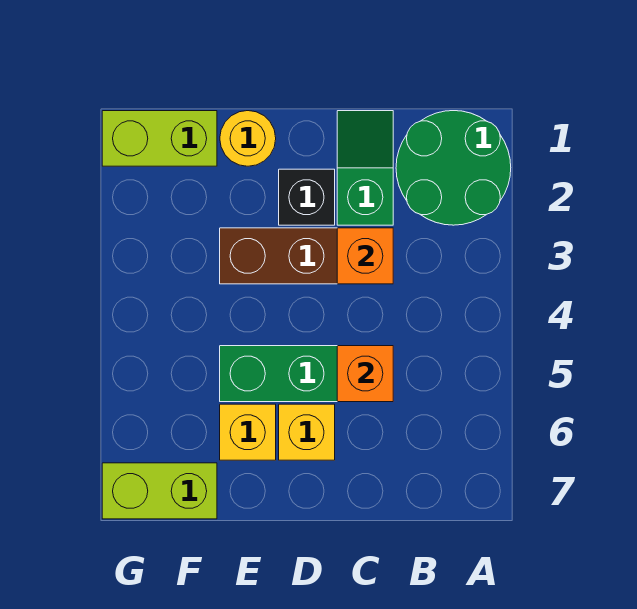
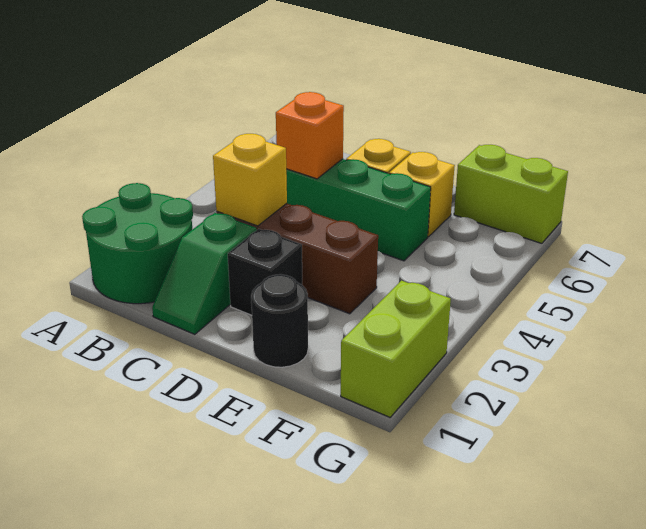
orange 1x1 brick [337,228,393,284] -> yellow 1x1 brick [213,134,287,226]
yellow 1x1 round brick [220,111,276,166] -> black 1x1 round brick [251,274,308,367]
lime 1x2 brick [102,111,217,166] -> lime 1x2 brick turned to [341,281,451,417]

